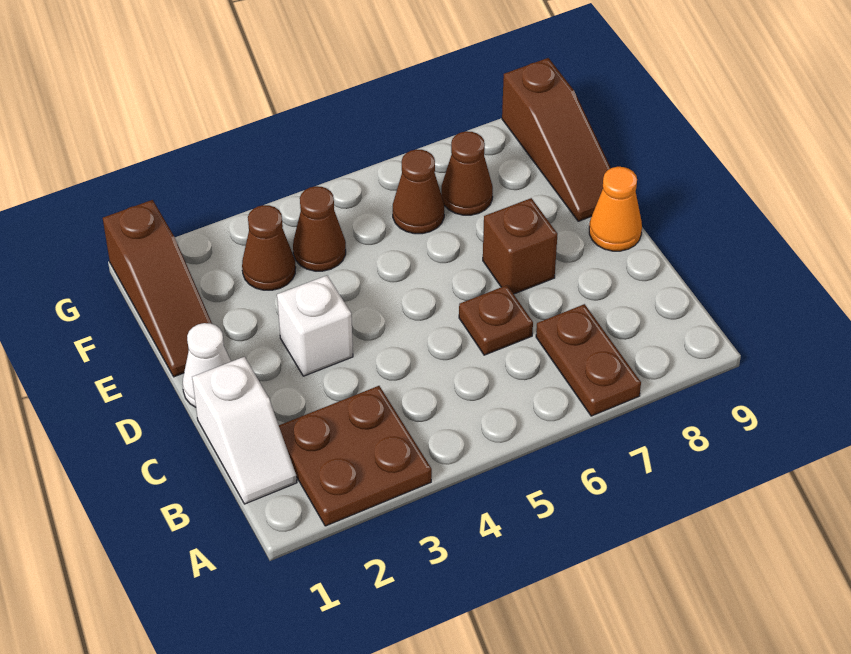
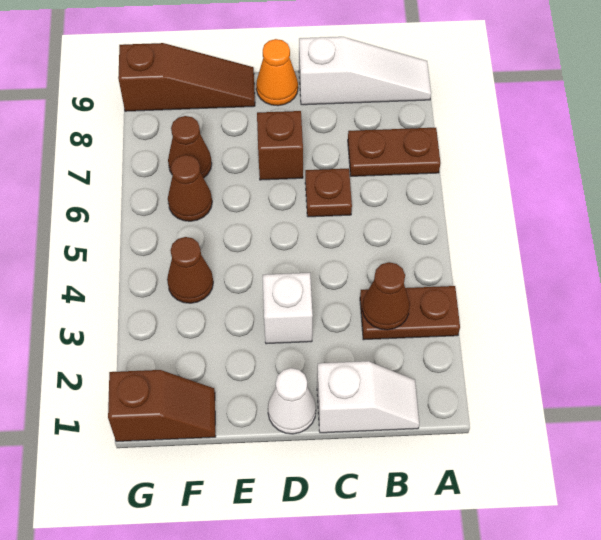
brown 2x2 plate [279,386,432,526] -> brown 1x2 plate [360,286,460,340]
none -> white 1x3 slope [299,37,431,105]
brown 1x3 slope [103,200,212,377] -> brown 1x2 slope [108,370,216,441]
brown 1x1 cone [242,205,296,290] -> brown 1x1 cone moved to [362,262,410,330]

